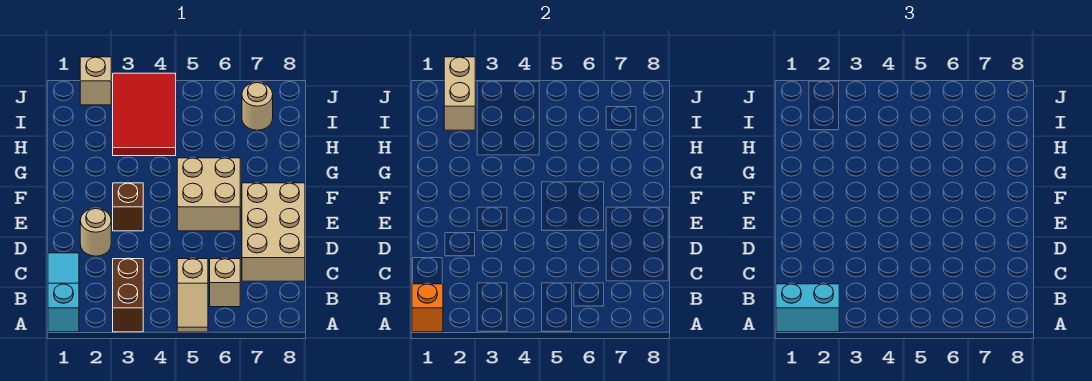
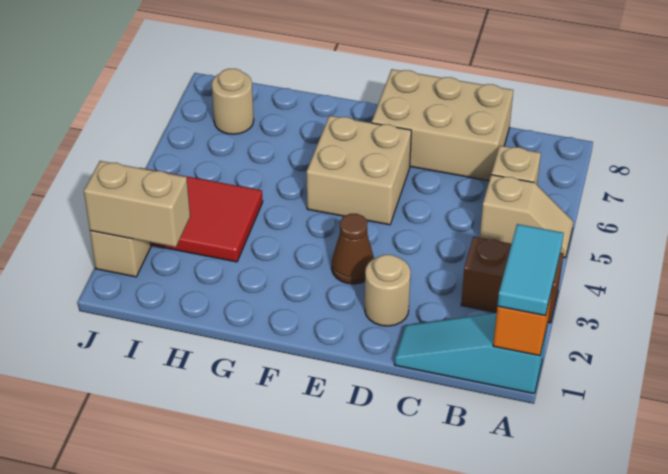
cyan 1x2 brick [776,284,839,332] -> cyan 1x2 tile [497,224,564,316]
brown 1x1 brick [113,183,143,231] -> brown 1x1 cone [332,214,374,284]

